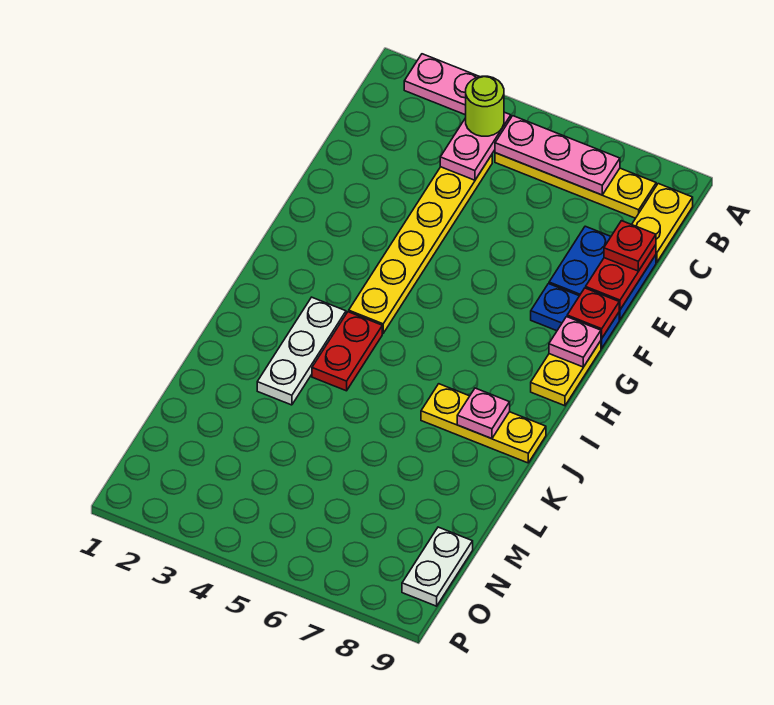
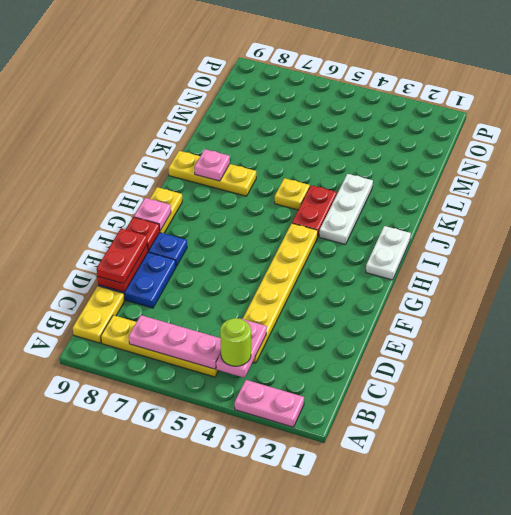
red 1x1 plate [604,221,656,271] -> red 1x2 plate [97,229,147,284]
none -> yellow 1x1 plate [275,178,310,210]
white 1x2 plate [402,527,473,606] -> white 1x2 plate moved to [366,226,411,280]

